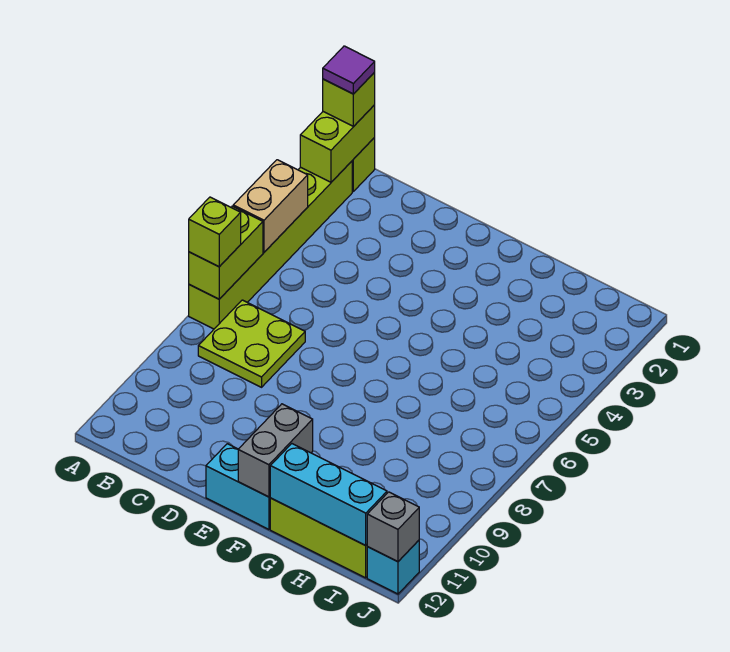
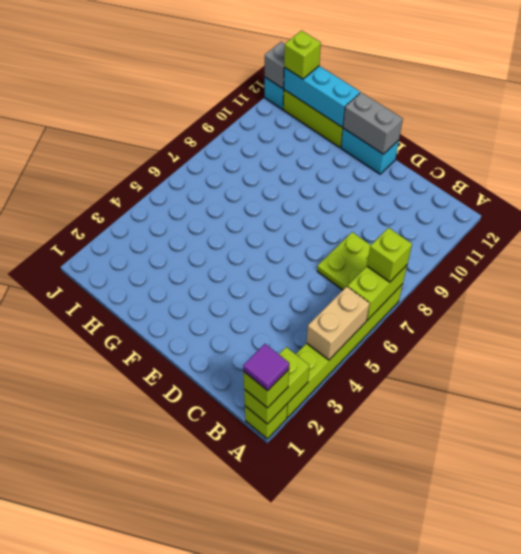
grey 1x2 brick [238,404,313,497] -> grey 1x2 brick turned to [343,92,403,154]
none -> lime 1x1 brick [284,31,321,79]

